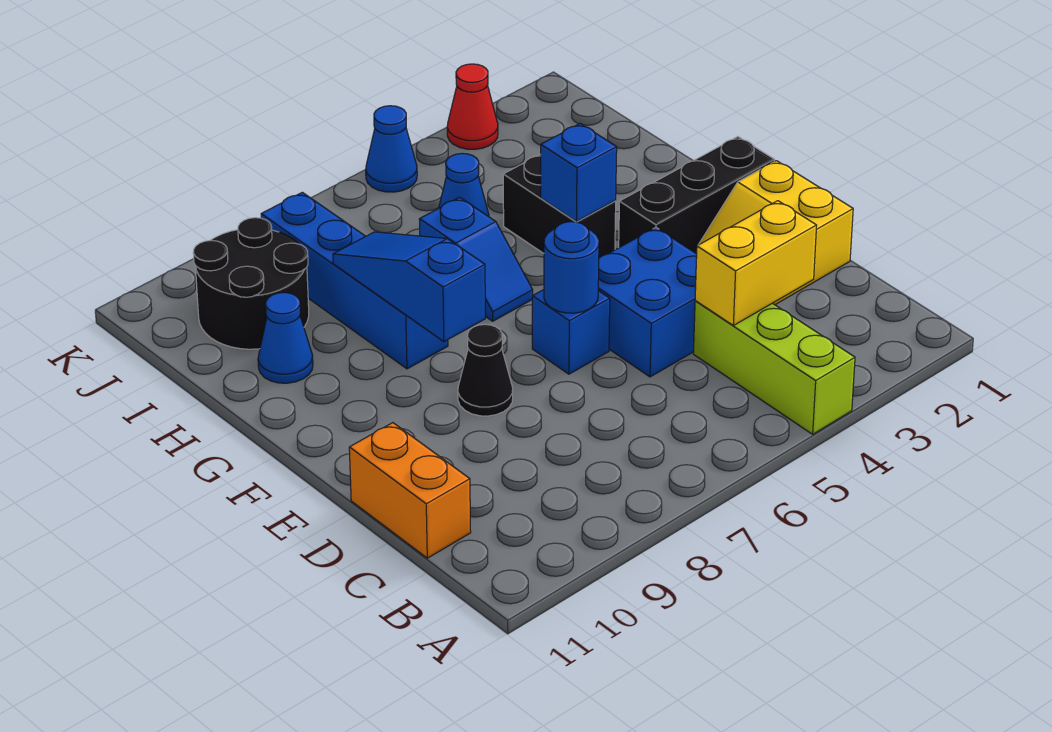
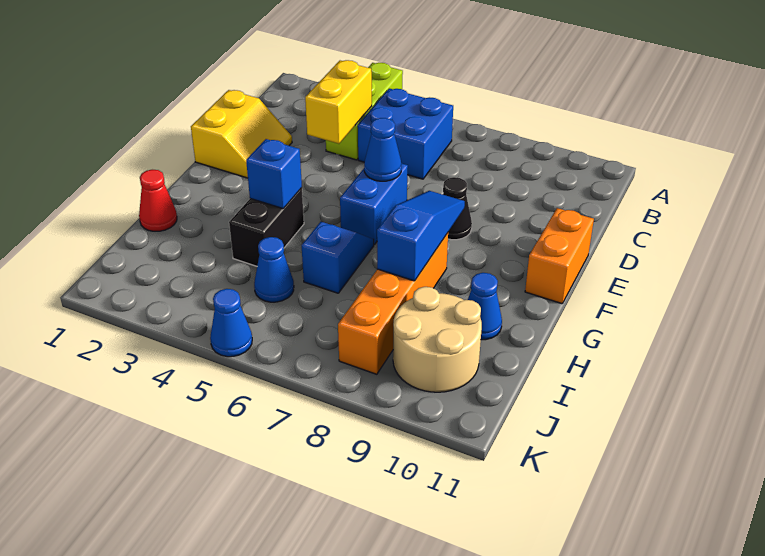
yellow 1x2 brick [695,201,817,326] -> yellow 1x2 brick turned to [305,60,372,144]
orange 1x2 brick [349,423,471,558] -> orange 1x2 brick moved to [525,208,594,304]
blue 2x2 brick [598,227,697,377] -> blue 2x2 brick moved to [358,89,453,179]
blue 1x1 brick [532,290,610,374] -> blue 1x2 brick [340,163,408,245]
blue 1x1 round brick [544,222,599,313] -> blue 1x1 cone [364,118,401,181]
black 1x3 brick [619,137,774,254] -> none
blue 1x3 slope [333,232,485,342] -> blue 1x3 slope turned to [377,191,465,281]
blue 1x4 brick [261,192,448,369] -> orange 1x4 brick [338,233,448,374]
black 2x2 round brick [193,218,309,349] -> tan 2x2 round brick [393,287,482,392]
red 1x1 cone [447,64,498,149] -> red 1x1 cone moved to [139,170,177,231]

